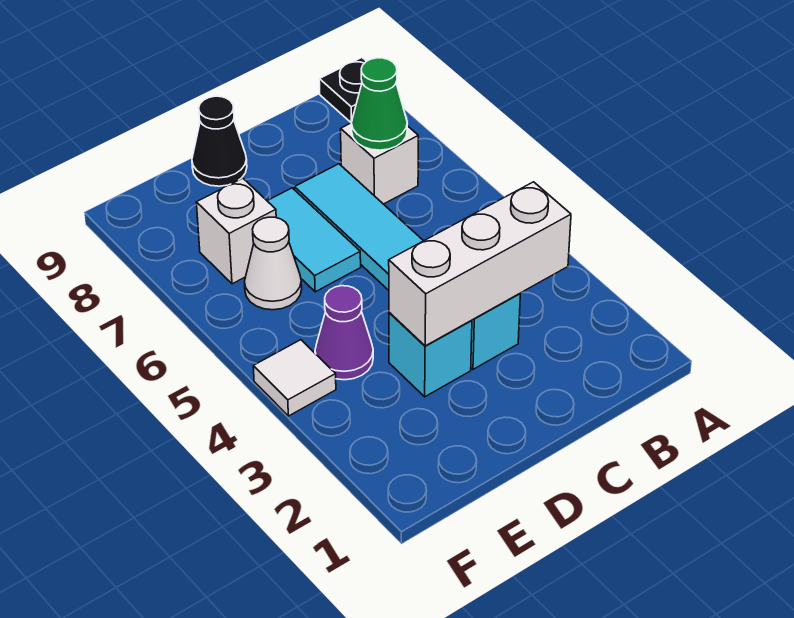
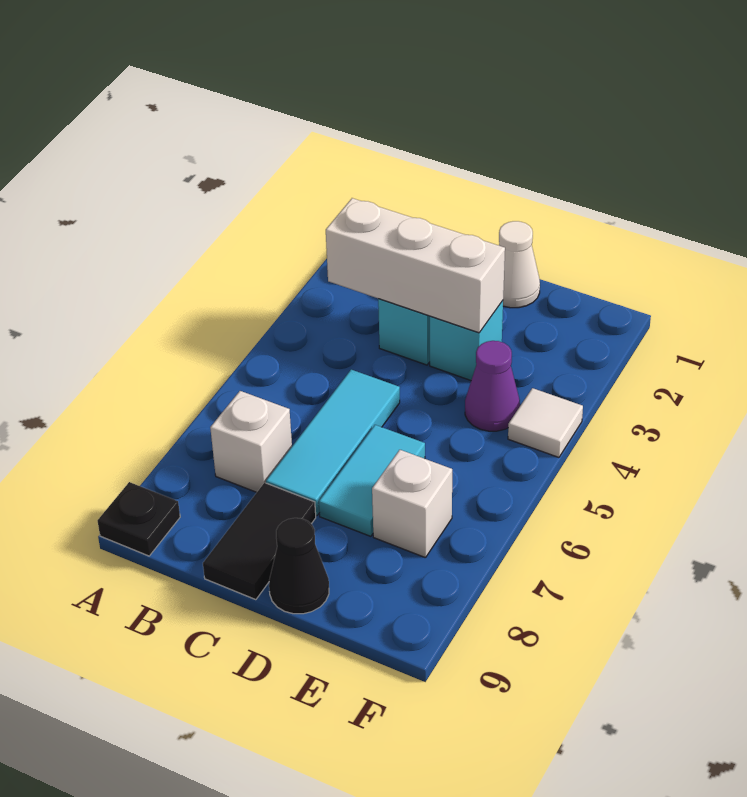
green 1x1 cone [352,58,407,150] -> none
none -> black 1x2 tile [203,483,316,600]
white 1x1 cone [244,217,302,310] -> white 1x1 cone moved to [499,221,540,308]

